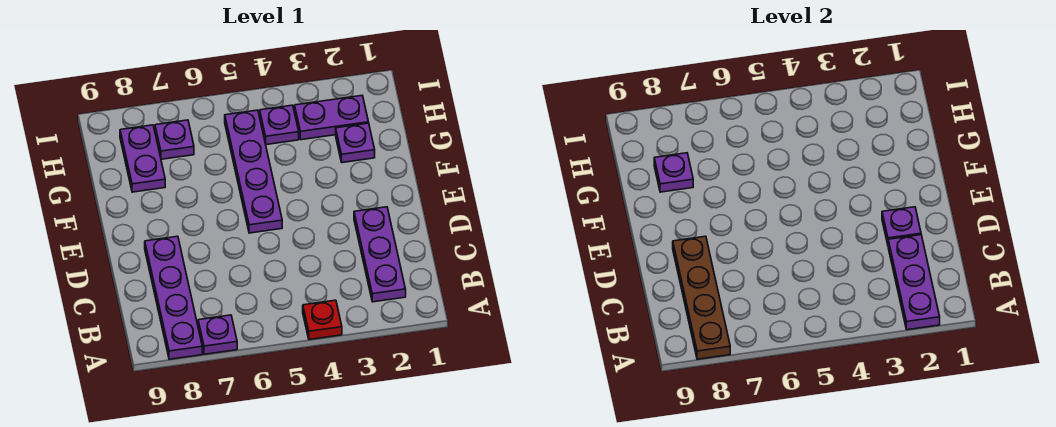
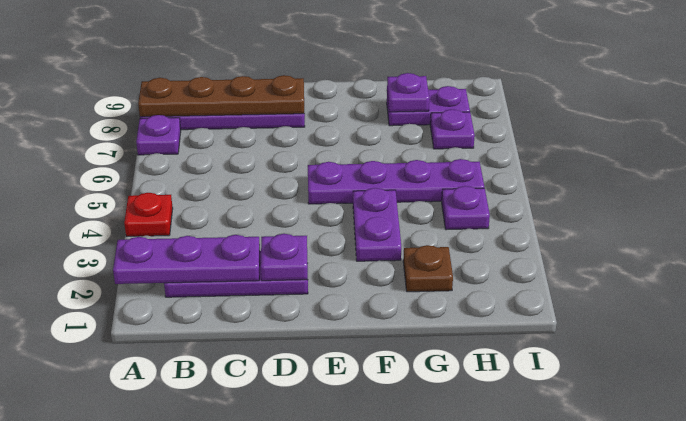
purple 1x1 plate [336,123,375,163] -> brown 1x1 plate [403,245,453,292]
purple 1x2 plate [295,96,369,140] -> purple 1x2 plate moved to [353,188,401,261]

